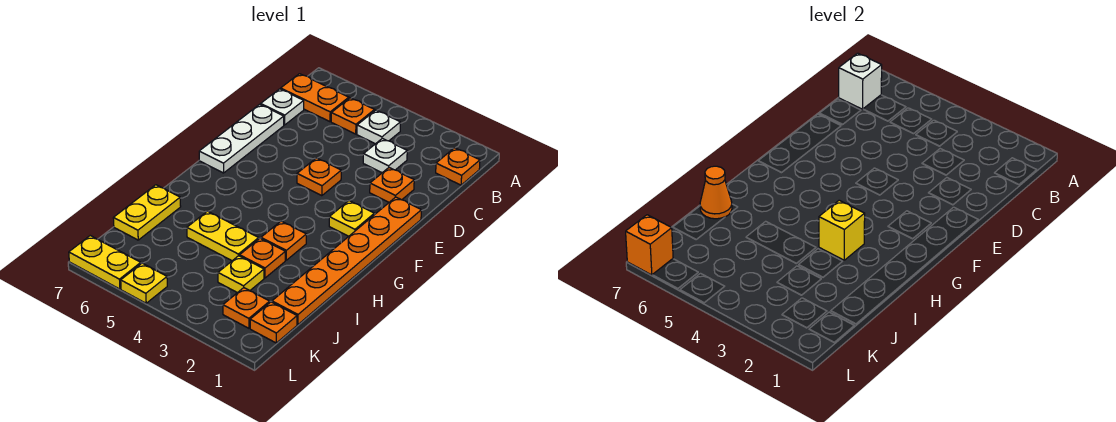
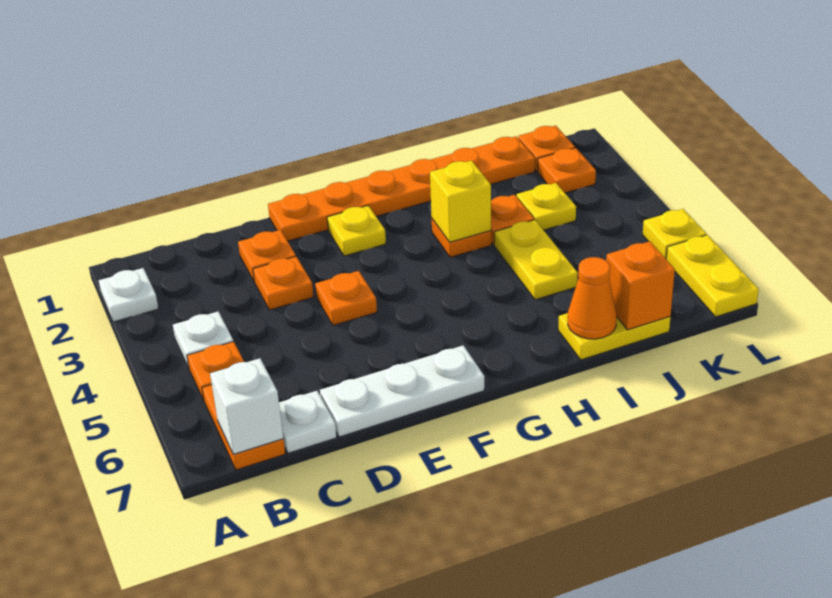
orange 1x1 plate [436,148,480,185] -> orange 1x1 plate moved to [253,257,314,310]
white 1x1 plate [363,138,407,173] -> white 1x1 plate moved to [99,268,158,322]
orange 1x1 brick [626,215,673,275] -> orange 1x1 brick moved to [606,241,675,330]

